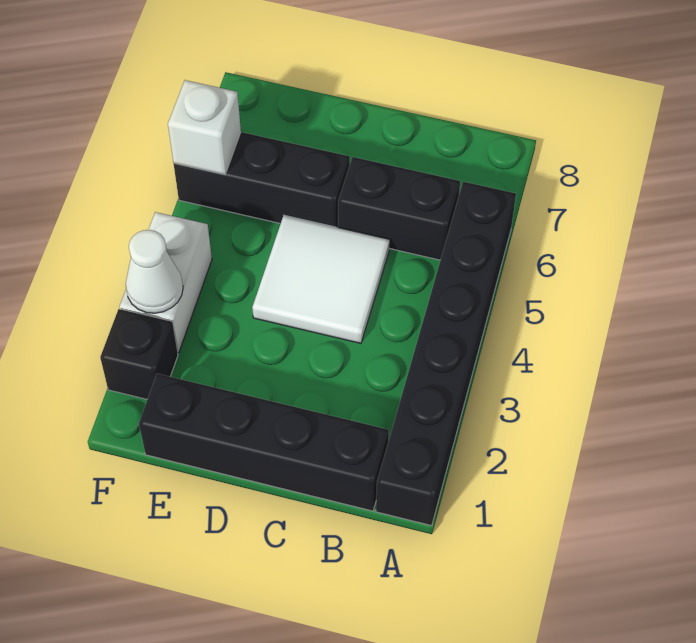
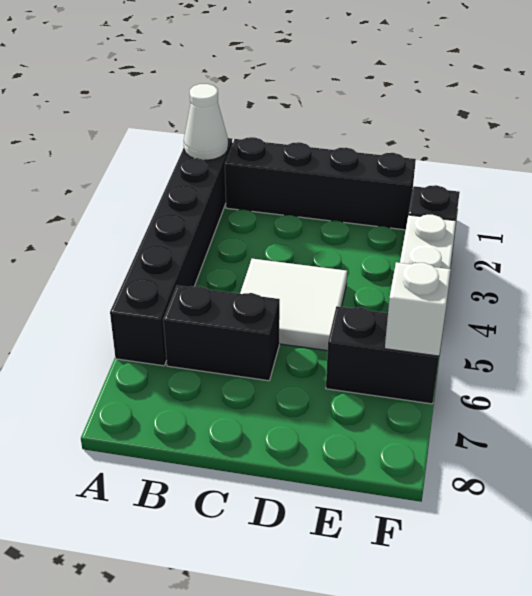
black 1x3 brick [174,132,350,227] -> black 1x2 brick [326,306,439,404]
white 1x1 cone [126,230,183,313] -> white 1x1 cone moved to [184,84,228,160]

